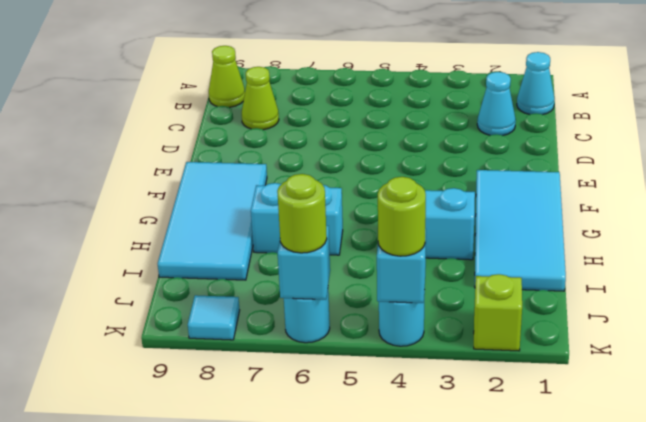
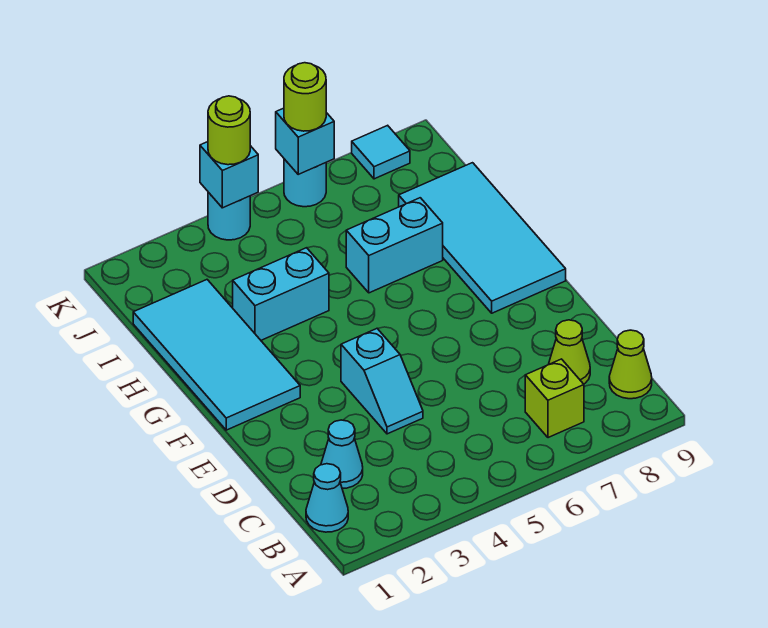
none -> cyan 1x2 slope [341,329,423,434]
lime 1x1 brick [474,274,522,351] -> lime 1x1 brick moved to [525,359,584,438]

